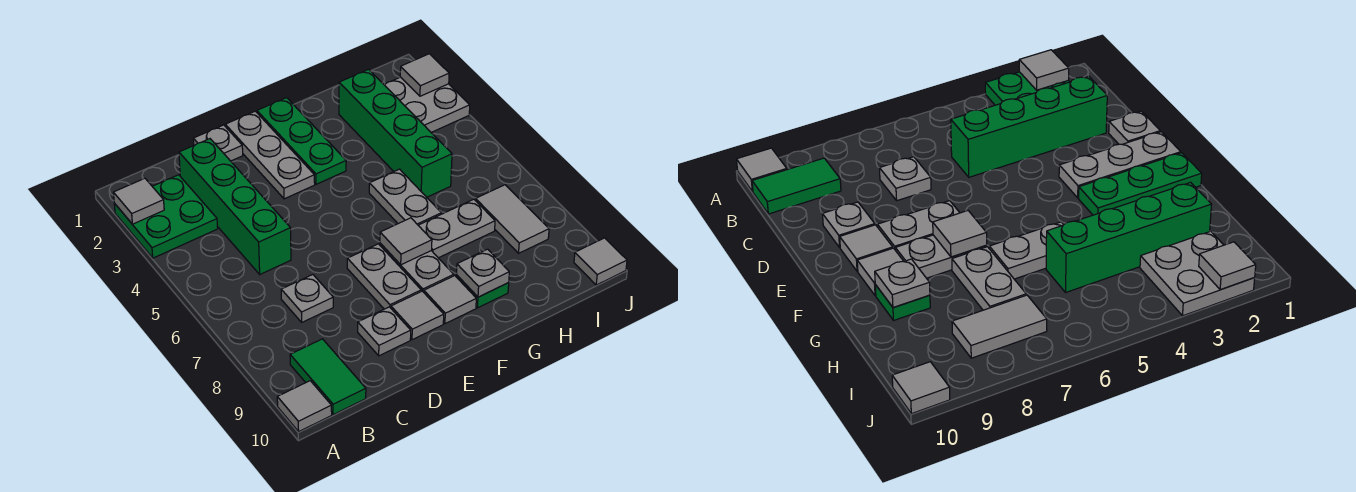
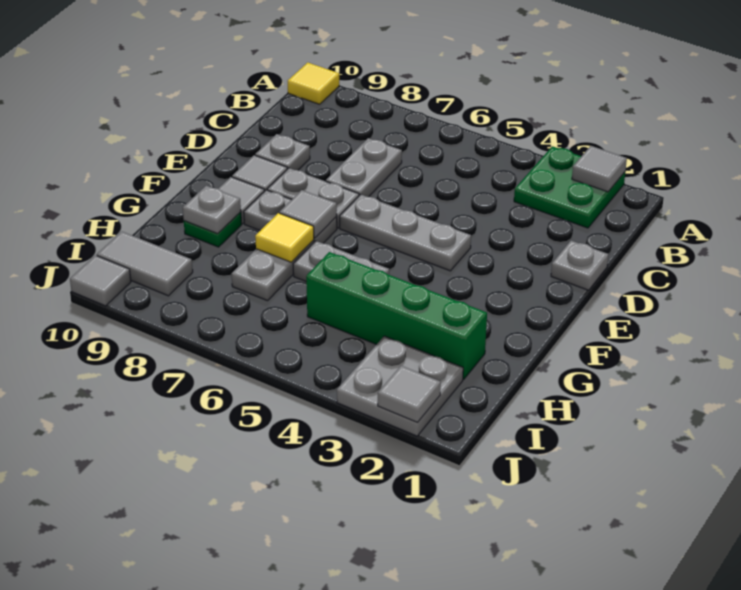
grey 1x1 tile [277,381,332,432] -> yellow 1x1 tile [288,62,339,104]
green 1x2 tile [290,339,366,415] -> none
green 1x4 brick [179,139,291,274] -> none
grey 1x1 plate [281,275,333,322] -> grey 1x2 plate [326,138,402,197]
grey 1x3 plate [225,111,315,199] -> grey 1x3 plate moved to [340,195,471,271]
green 1x3 plate [257,98,346,184] -> none
none -> yellow 1x1 tile [255,213,314,262]
grey 1x2 tile [475,185,549,253] -> grey 1x2 tile moved to [97,232,193,296]

